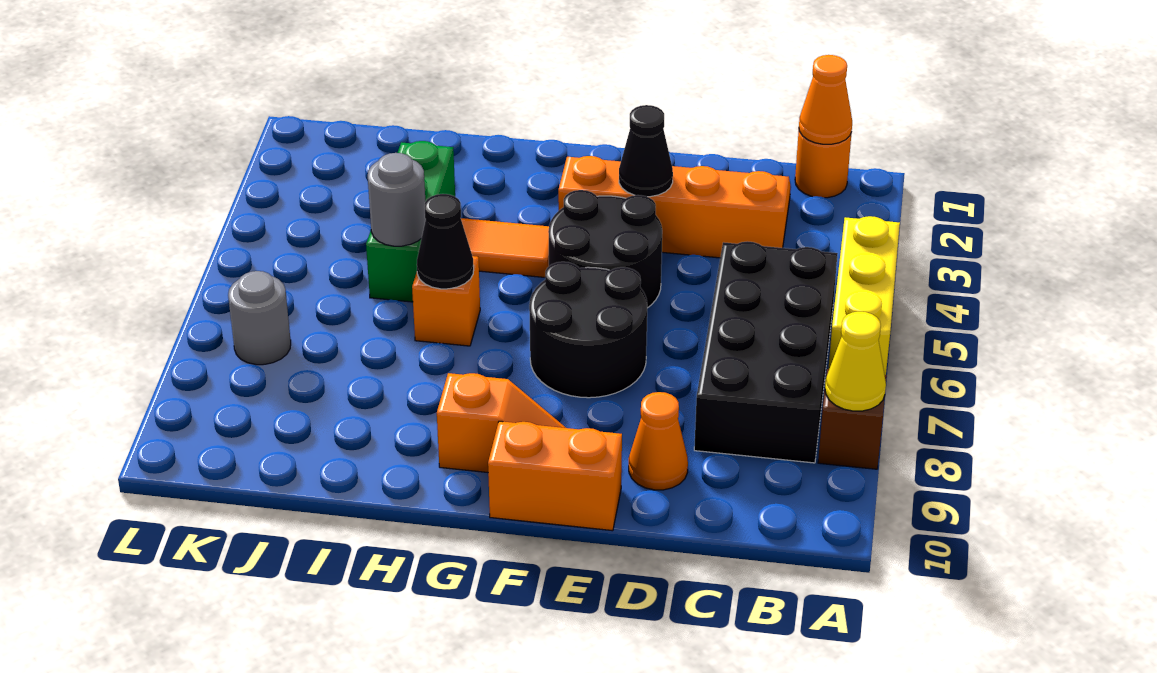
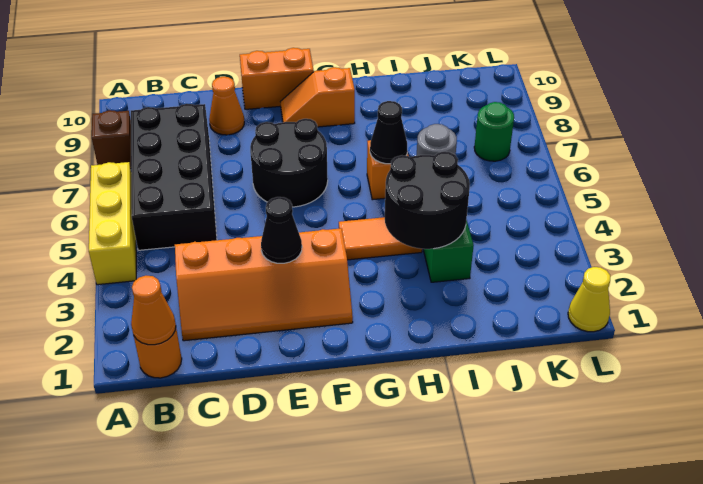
yellow 1x1 cone [825,312,886,411] -> yellow 1x1 cone moved to [568,267,610,332]
black 2x2 round brick [548,190,662,308] -> black 2x2 round brick moved to [385,152,470,249]
grey 1x1 round brick [228,271,291,365] -> green 1x1 round brick [474,102,514,161]

